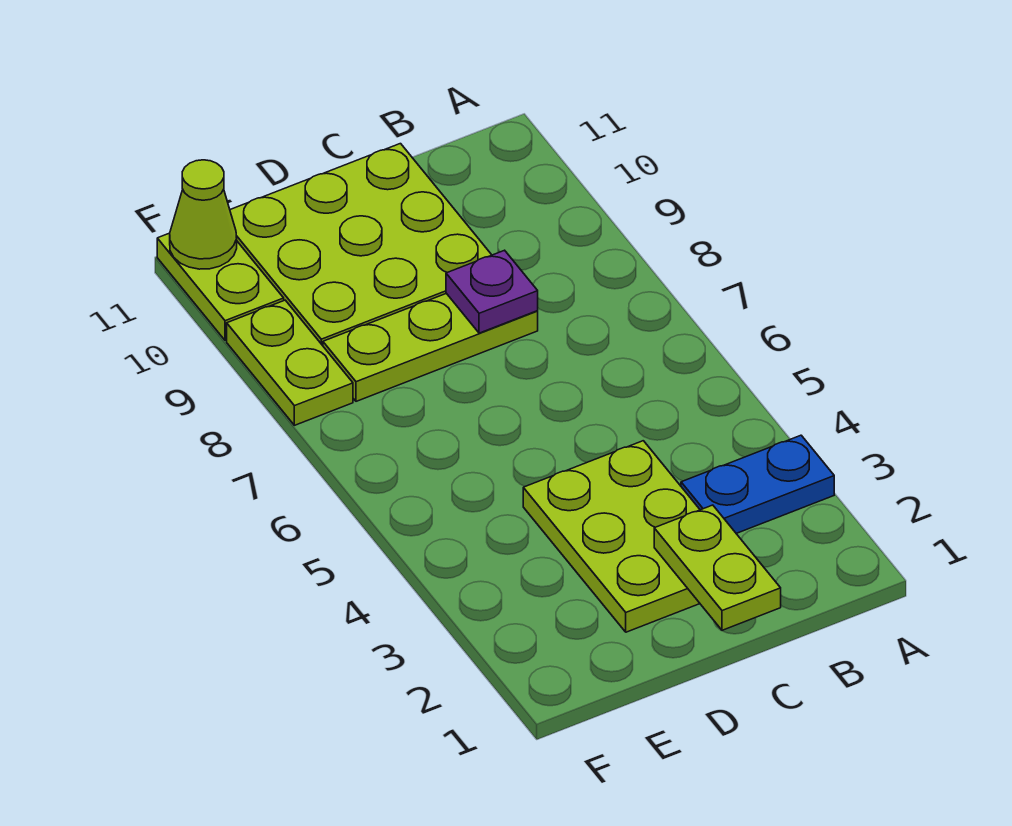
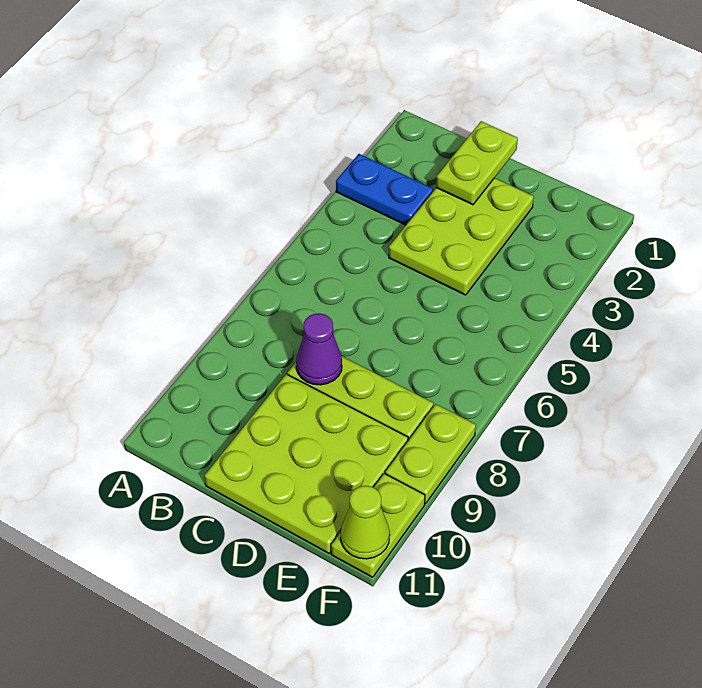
purple 1x1 plate [446,250,538,333] -> purple 1x1 cone [296,313,342,385]

